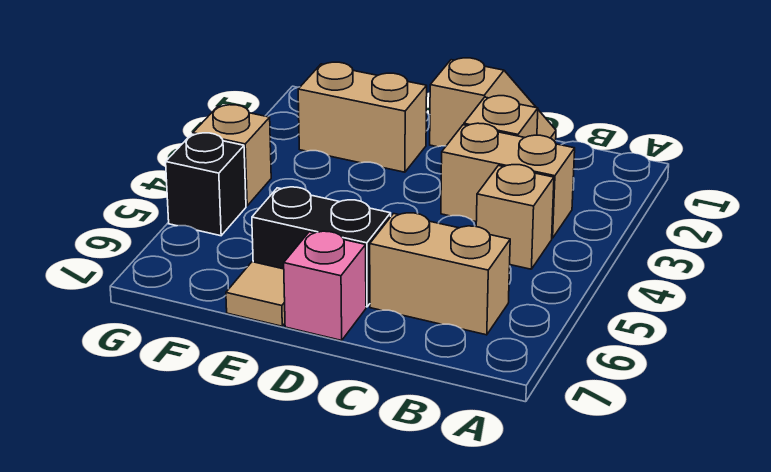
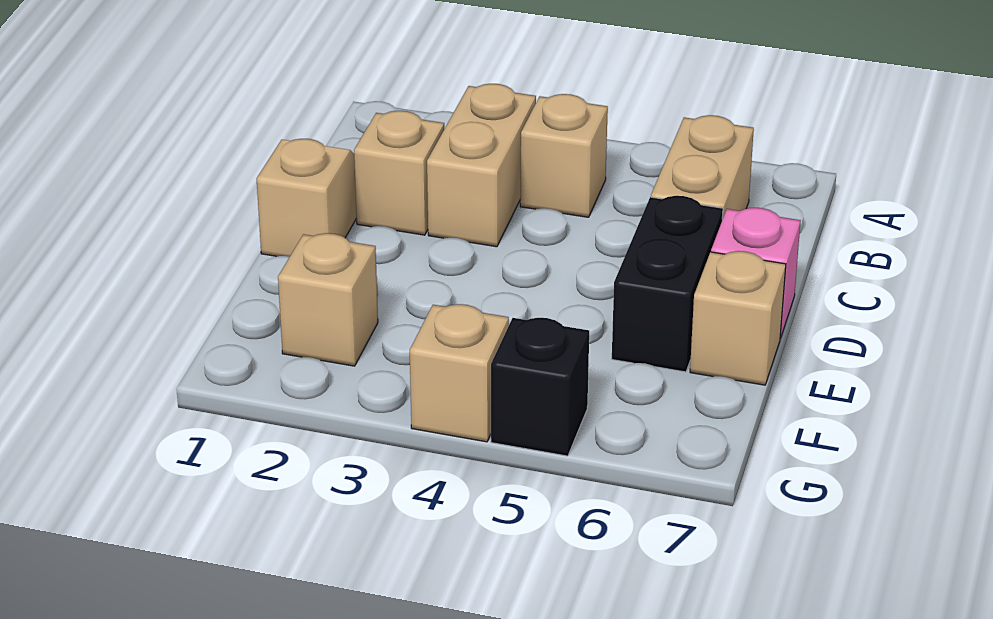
tan 1x2 brick [298,62,427,172] -> tan 1x1 brick [278,233,378,366]
tan 1x1 tile [226,262,285,326] -> tan 1x1 brick [690,251,786,385]

